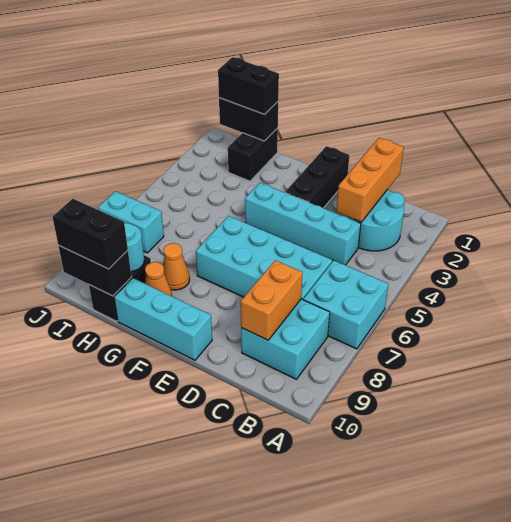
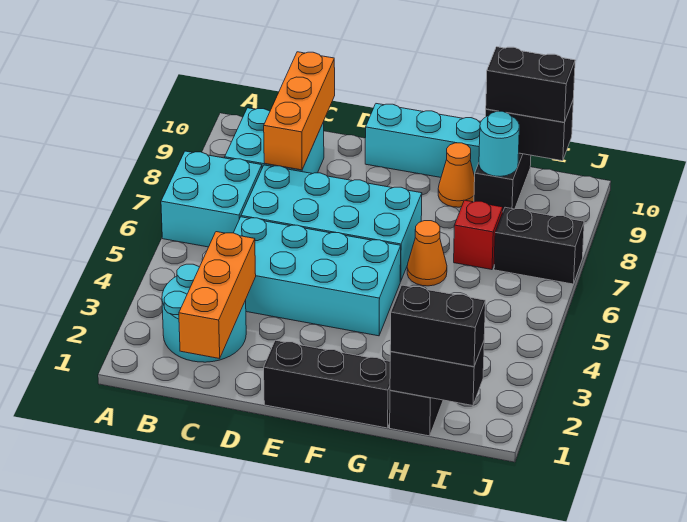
cyan 1x4 brick [245,183,361,265] -> cyan 2x4 brick [234,217,401,336]
orange 1x2 brick [241,260,303,340] -> orange 1x3 brick [264,52,335,170]
black 1x3 brick [285,146,349,208] -> black 1x3 brick turned to [264,340,390,428]
orange 1x1 cone [163,243,190,290] -> orange 1x1 cone moved to [407,221,447,286]
none -> red 1x1 brick [454,200,503,270]
cyan 1x2 brick [98,191,164,253] -> black 1x2 brick [494,207,584,284]

